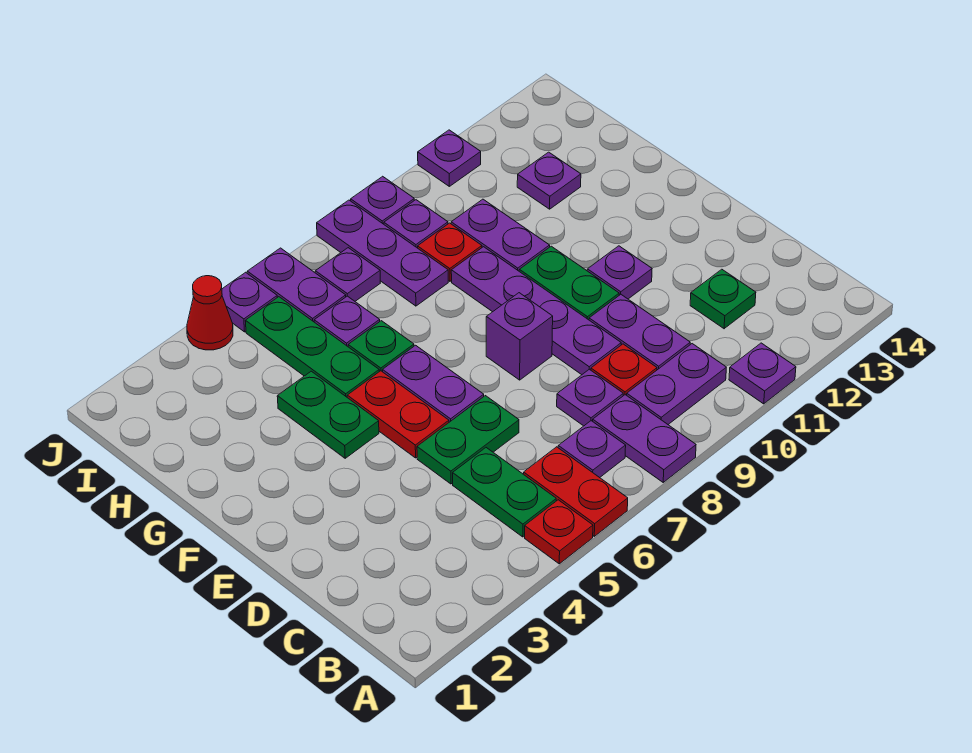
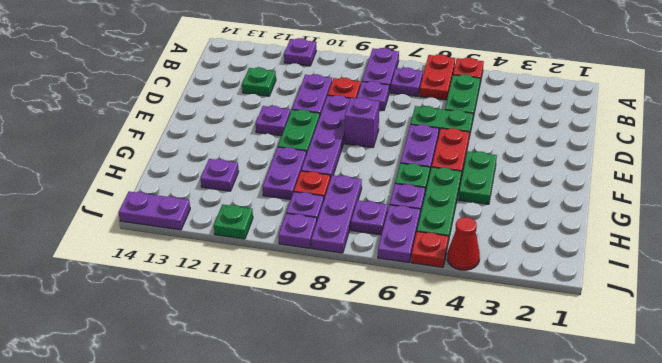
purple 1x2 plate [627,344,726,424] -> purple 1x2 plate moved to [119,191,190,230]
purple 1x1 plate [222,272,277,332] -> red 1x1 plate [411,232,448,267]
purple 1x1 plate [418,130,481,186] -> green 1x1 plate [214,204,253,239]

